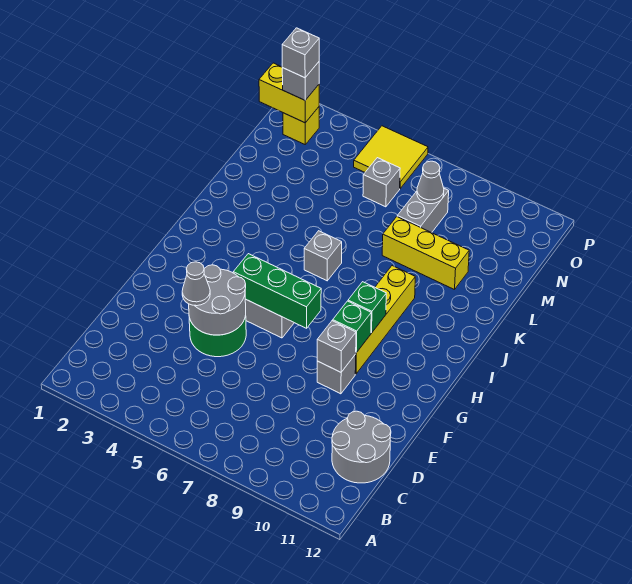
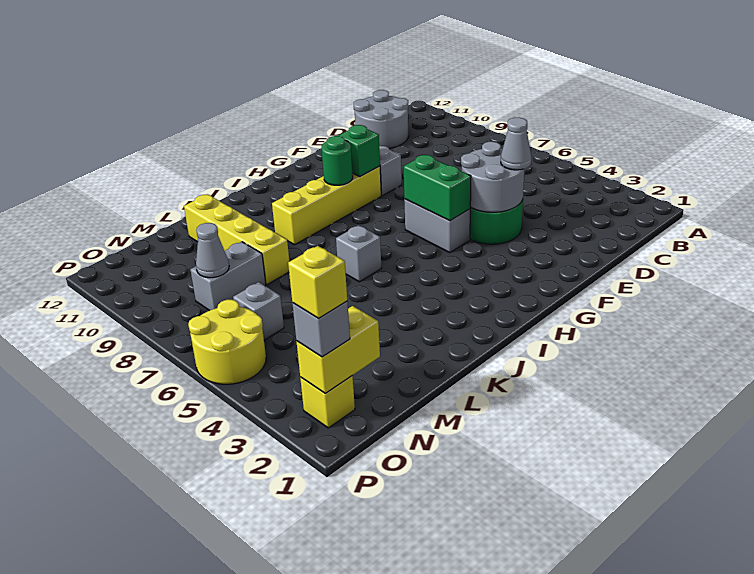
grey 1x1 brick [317,321,356,372] -> none
green 1x3 brick [233,254,321,328] -> green 1x2 brick [404,155,471,221]
green 1x1 brick [348,282,386,333] -> green 1x1 round brick [322,136,353,185]
yellow 1x3 brick [382,217,469,290] -> yellow 1x4 brick [184,194,289,285]
yellow 1x2 brick [259,63,319,123] -> yellow 1x2 brick turned to [296,306,380,393]
grey 1x1 brick [282,28,319,78] -> yellow 1x1 brick [288,246,347,318]
yellow 2x2 tile [354,126,428,189] -> yellow 2x2 round brick [188,300,266,384]

